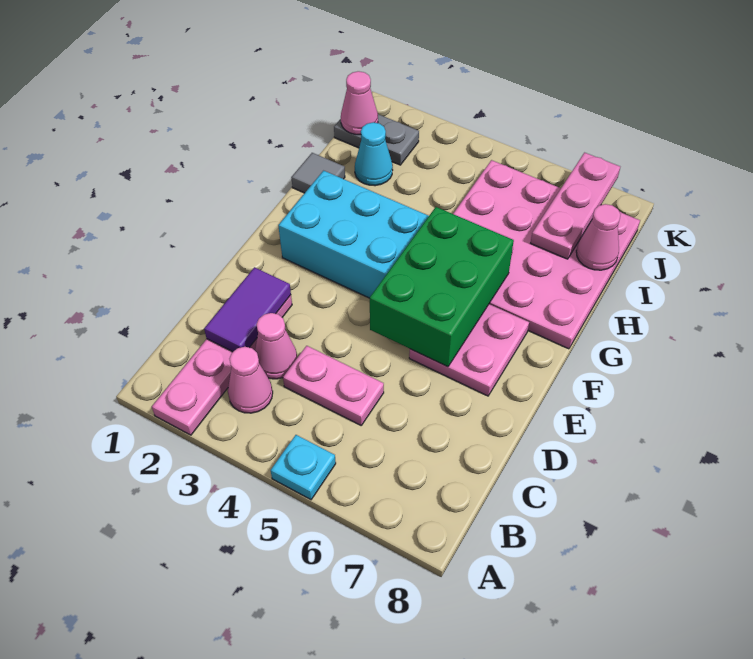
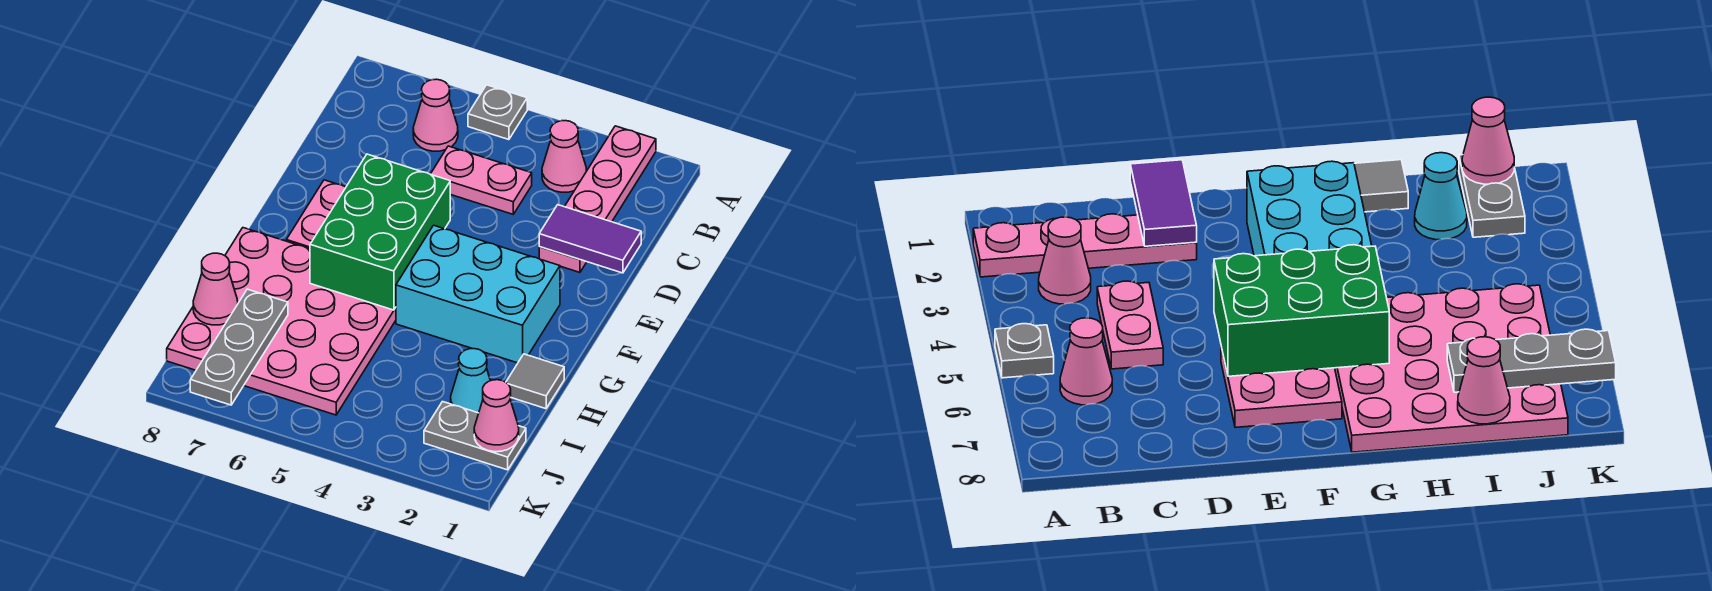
cyan 1x1 plate [271,435,336,500] -> grey 1x1 plate [468,85,527,140]
purple 1x2 tile [204,267,291,352] -> purple 1x2 tile turned to [539,205,641,273]
pink 1x1 cone [255,313,297,379] -> pink 1x1 cone moved to [413,79,458,151]
pink 1x3 plate [531,153,620,259] -> grey 1x3 plate [190,289,288,405]

